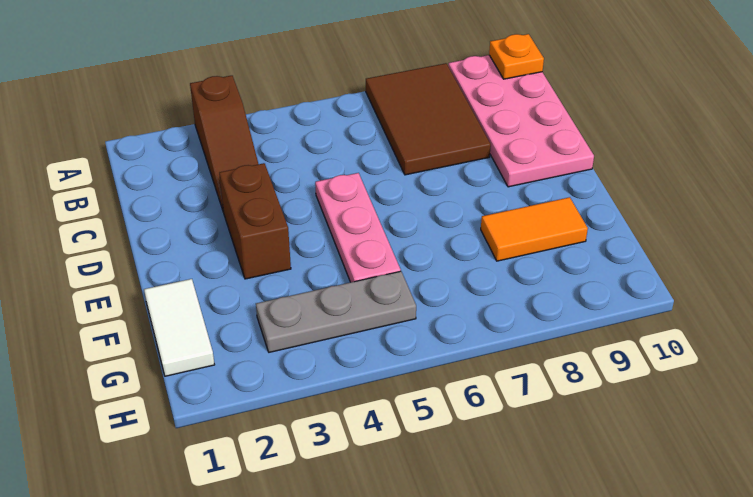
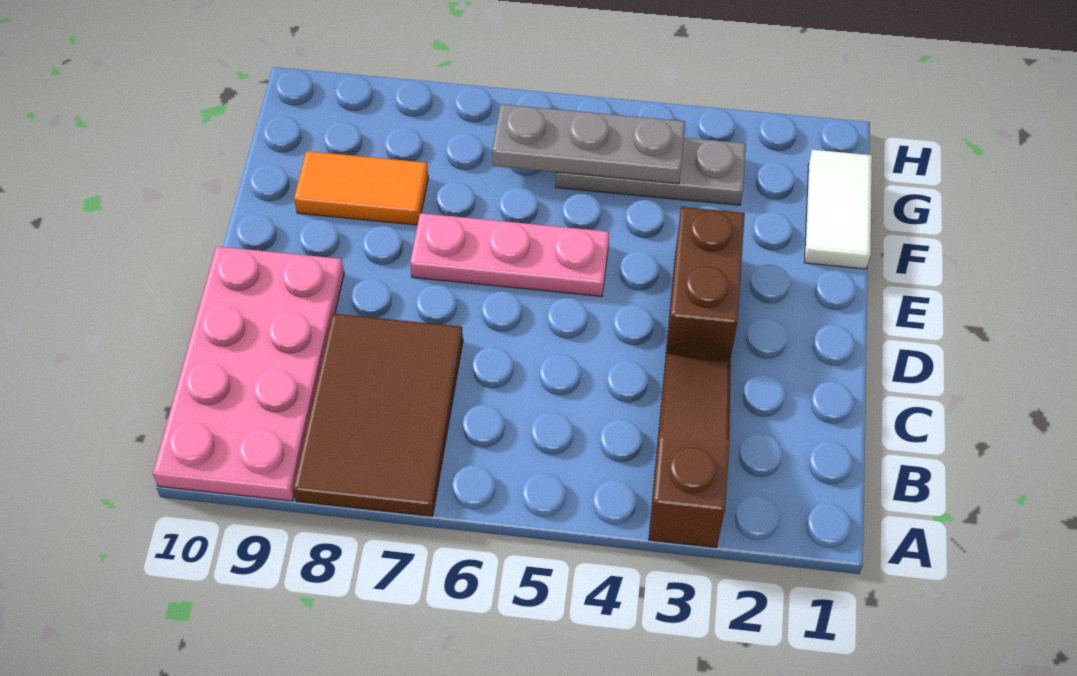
orange 1x1 plate [489,34,544,79] -> none
pink 1x3 plate [315,173,401,282] -> pink 1x3 plate turned to [410,213,609,296]
none -> grey 1x3 plate [492,104,685,184]

